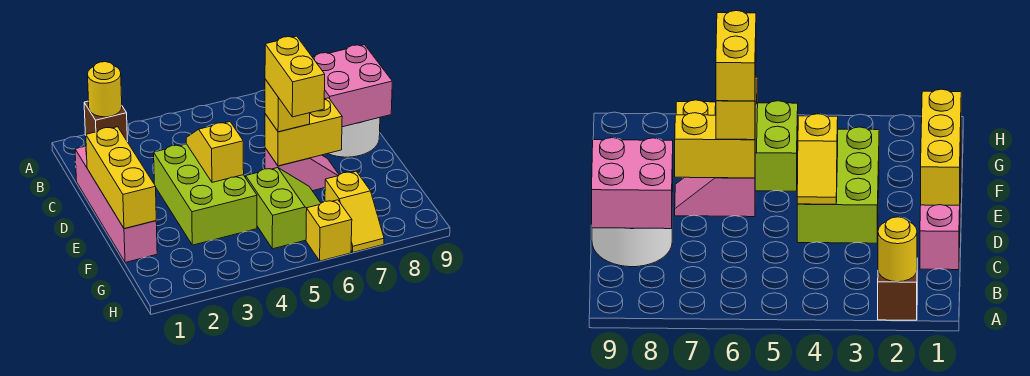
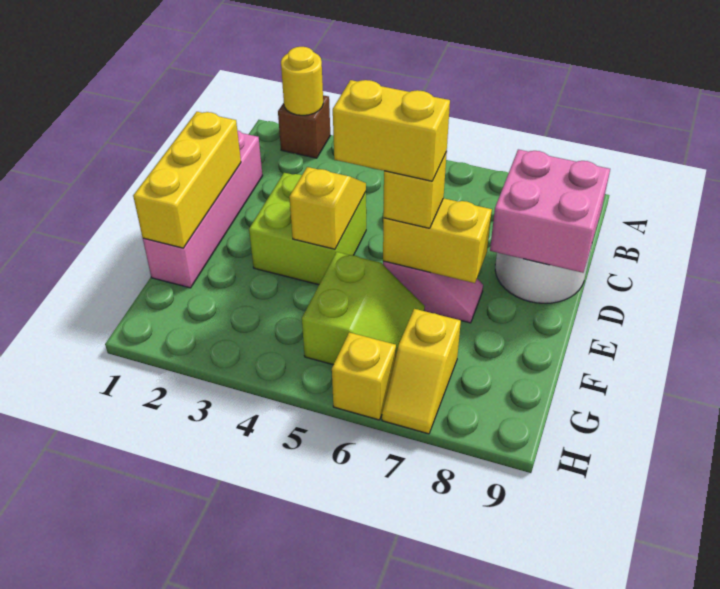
lime 2x3 brick [154,144,257,245] -> lime 2x2 brick [249,173,366,285]
yellow 1x2 brick [265,36,325,117] -> yellow 1x2 brick turned to [333,80,450,181]

